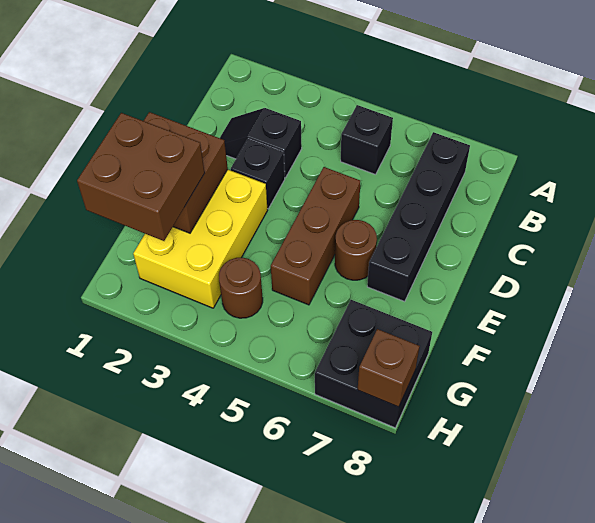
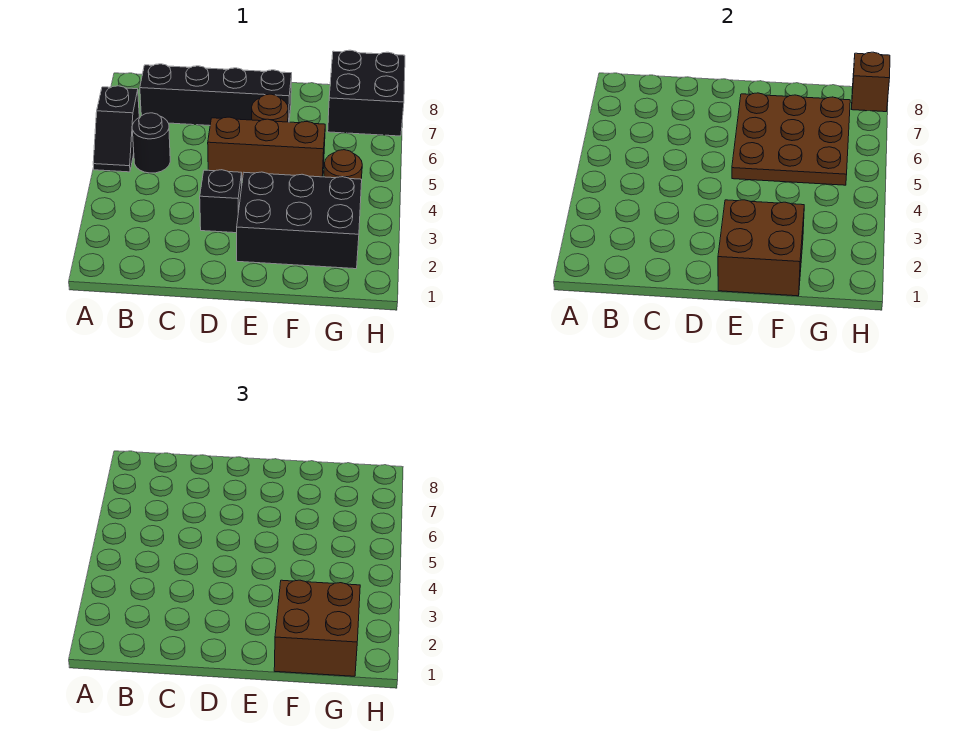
black 1x1 brick [341,105,393,175] -> black 1x1 round brick [132,113,170,173]
black 1x2 slope [220,108,302,178] -> black 1x2 slope moved to [93,86,139,172]
yellow 2x3 brick [133,170,268,308] -> black 2x3 brick [237,172,362,269]
none -> brown 3x3 plate [732,93,850,185]

